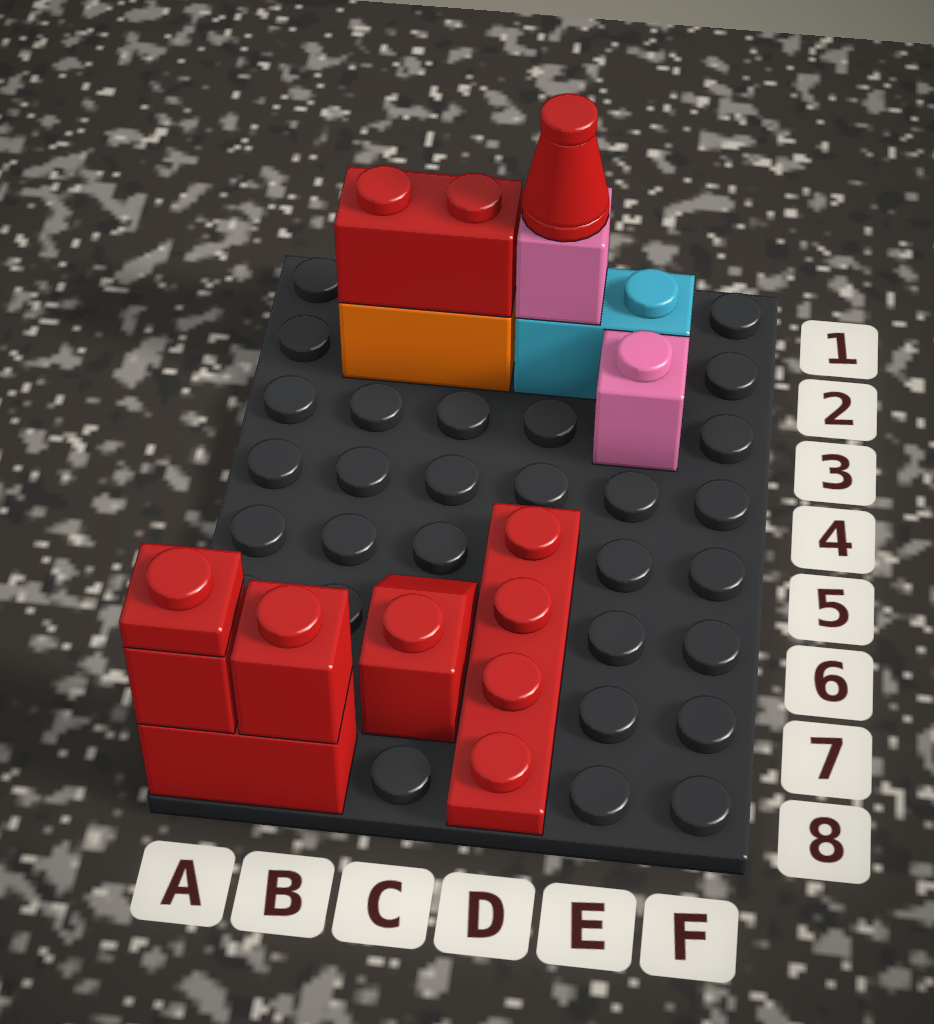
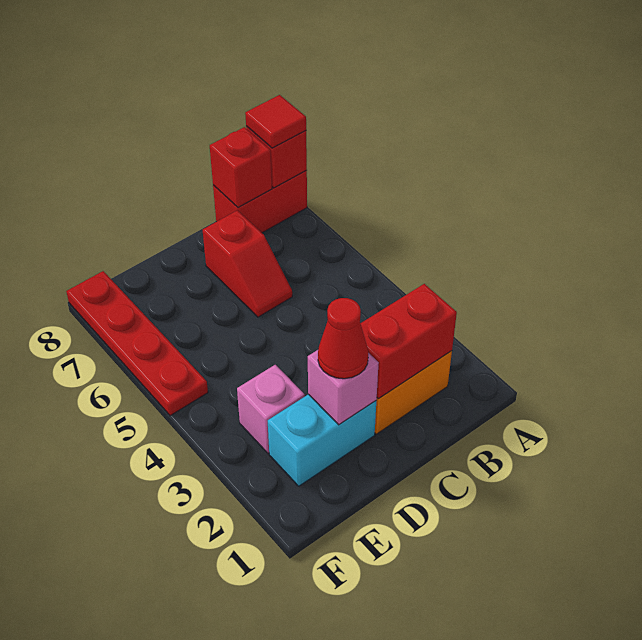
red 1x1 plate [119,542,244,657] -> red 1x1 tile [245,95,306,148]
red 1x4 plate [447,502,581,835] -> red 1x4 plate moved to [66,271,208,416]

